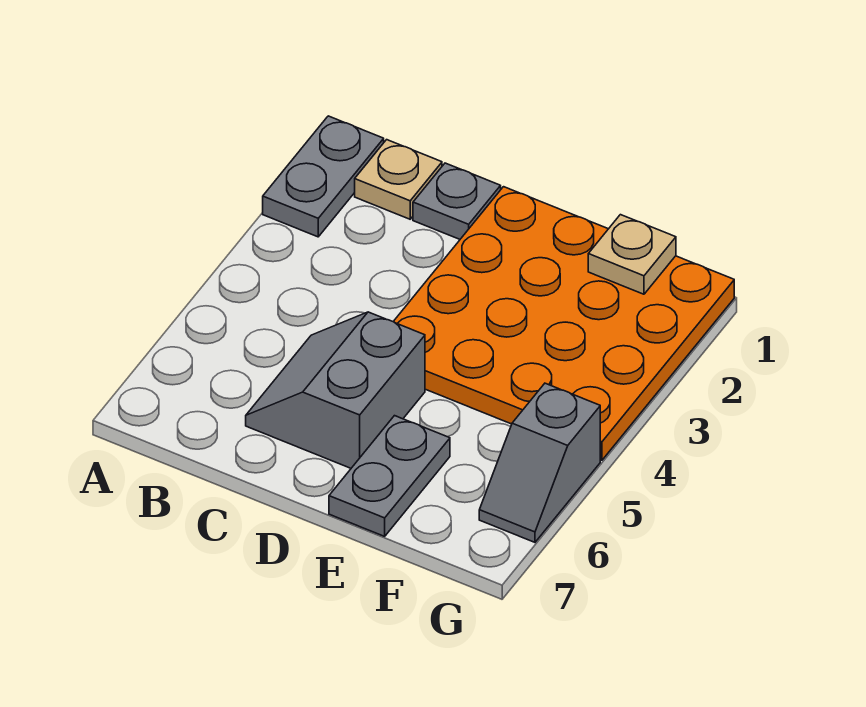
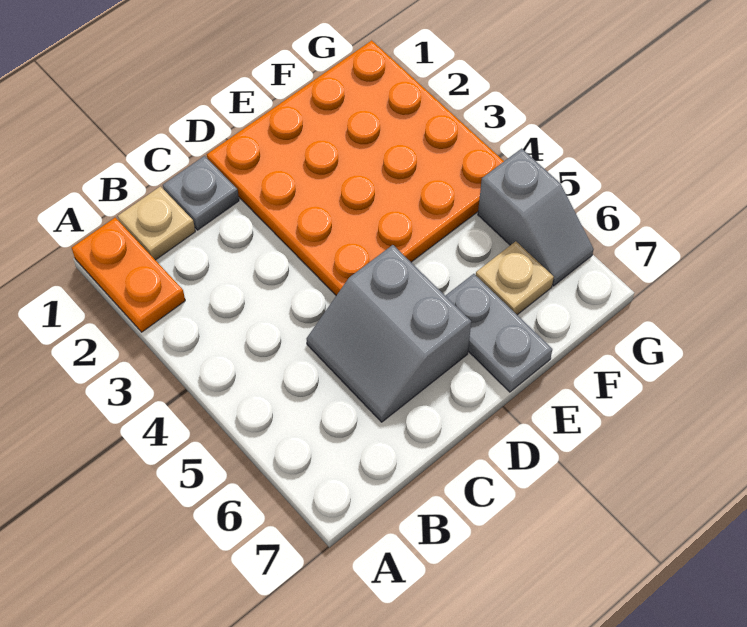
grey 1x2 plate [263,116,384,237] -> orange 1x2 plate [72,217,185,332]
tan 1x1 plate [588,215,676,294] -> tan 1x1 plate moved to [476,241,554,315]

